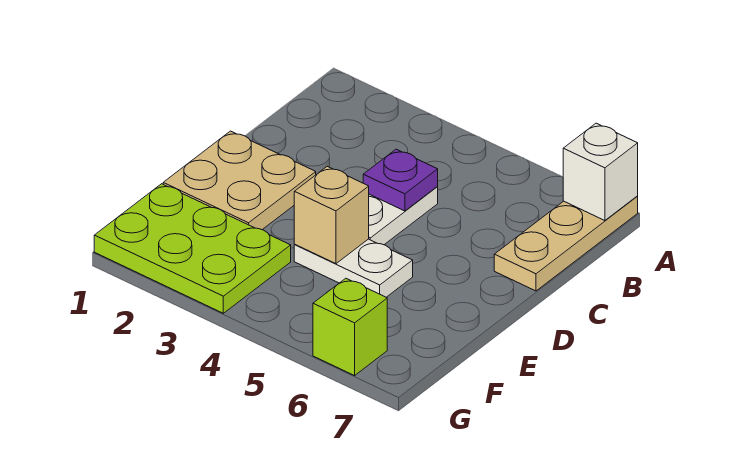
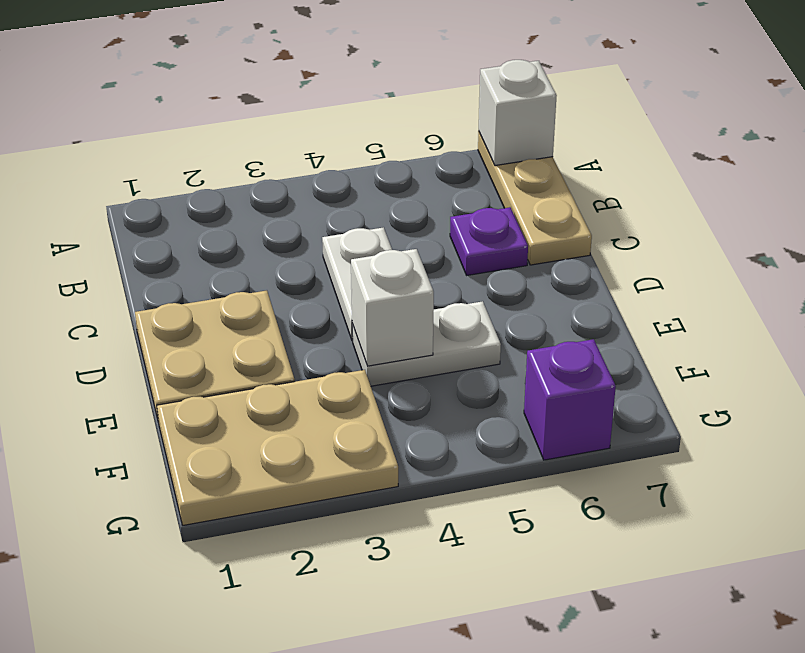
purple 1x1 plate [363,149,438,211] -> purple 1x1 plate moved to [450,207,528,275]
tan 1x1 brick [294,166,369,264] -> white 1x1 brick [351,249,434,366]
lime 2x3 plate [94,184,291,313] -> tan 2x3 plate [157,370,398,525]
lime 1x1 brick [313,278,387,376] -> purple 1x1 brick [524,339,616,460]

